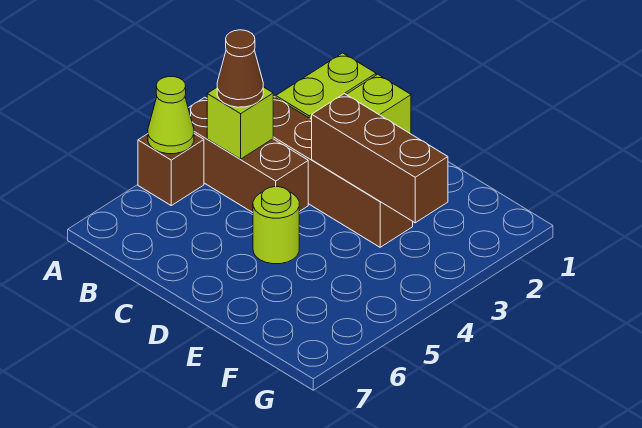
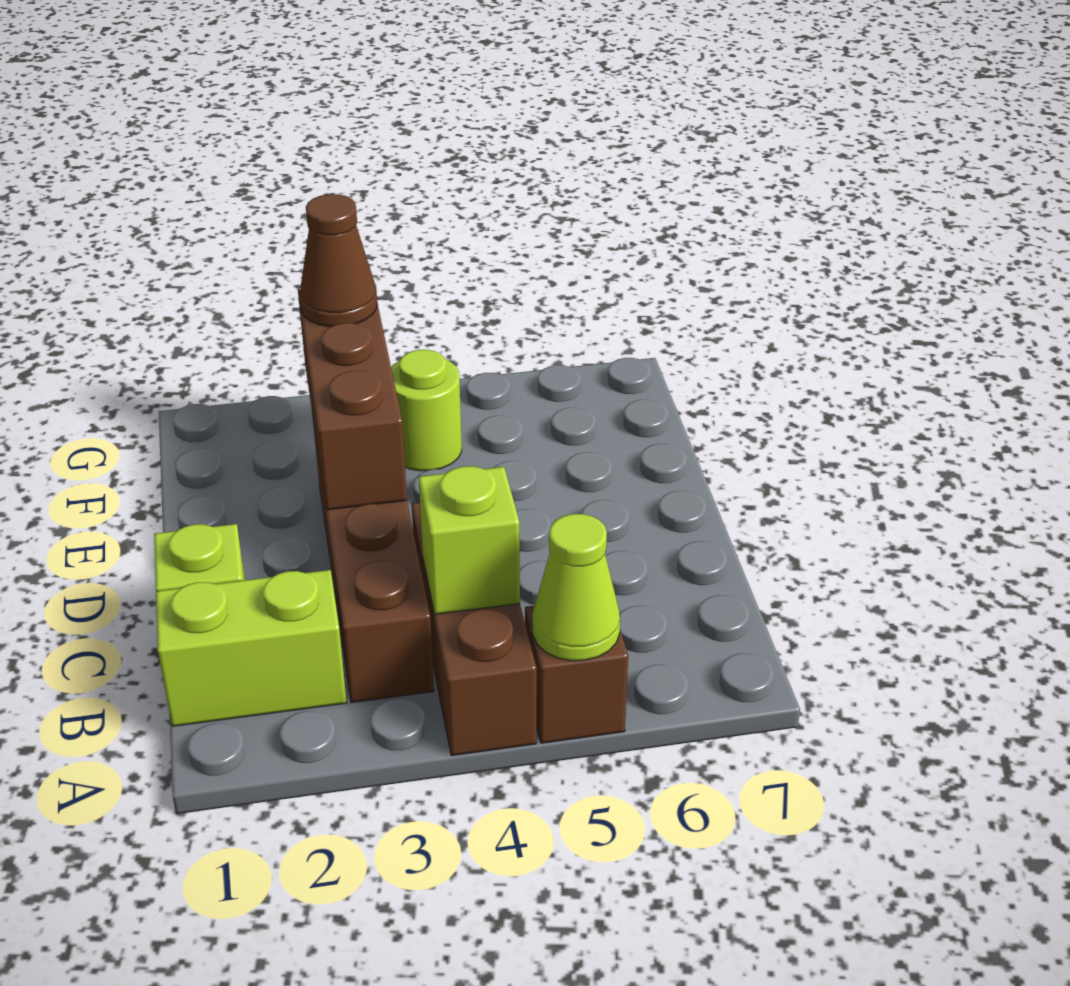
brown 1x1 cone [217,30,263,107] -> brown 1x1 cone moved to [299,194,377,327]
lime 1x1 round brick [253,187,299,264] -> lime 1x1 round brick moved to [391,350,462,471]

